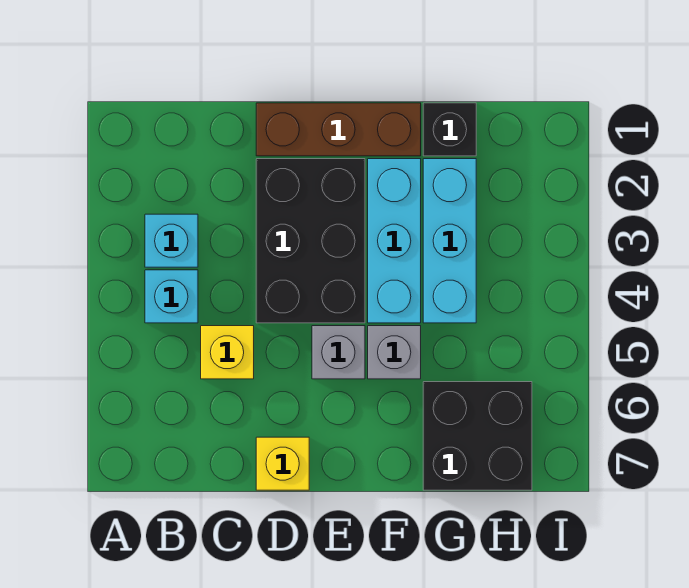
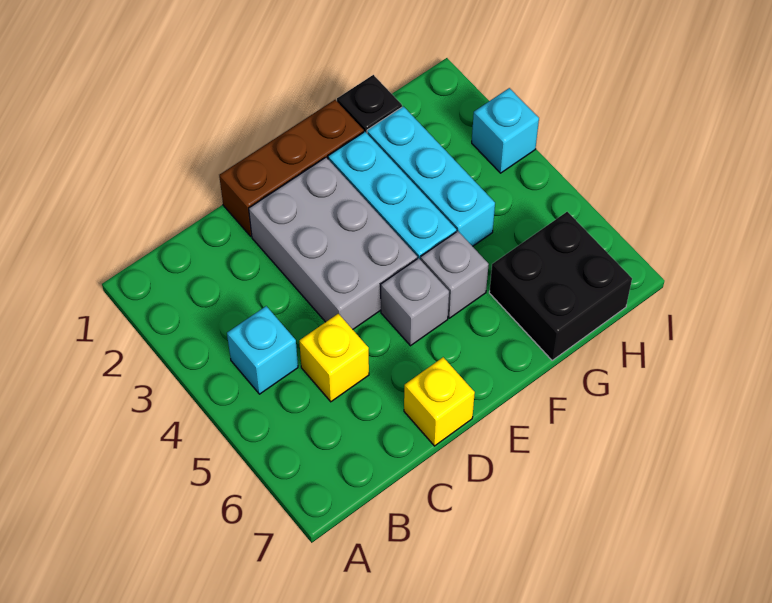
cyan 1x1 brick [145,214,198,267] -> cyan 1x1 brick moved to [472,88,539,173]
black 2x3 brick [256,159,365,323] -> grey 2x3 brick [249,157,417,329]

